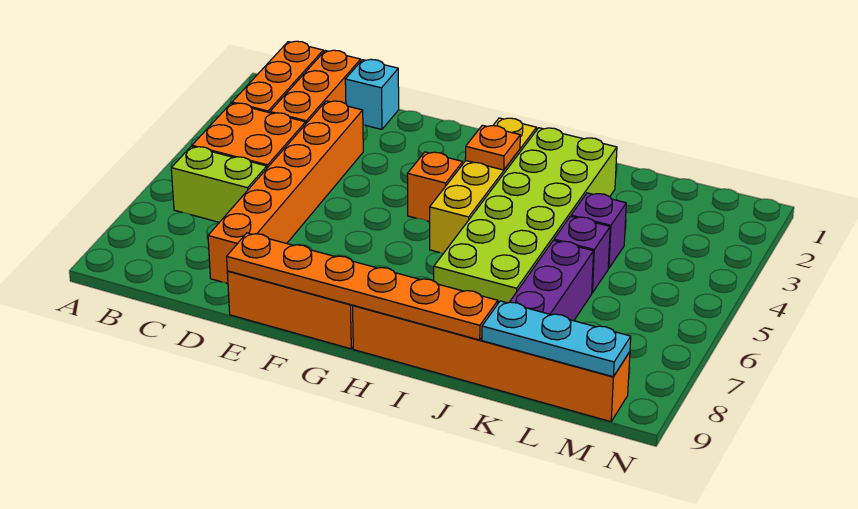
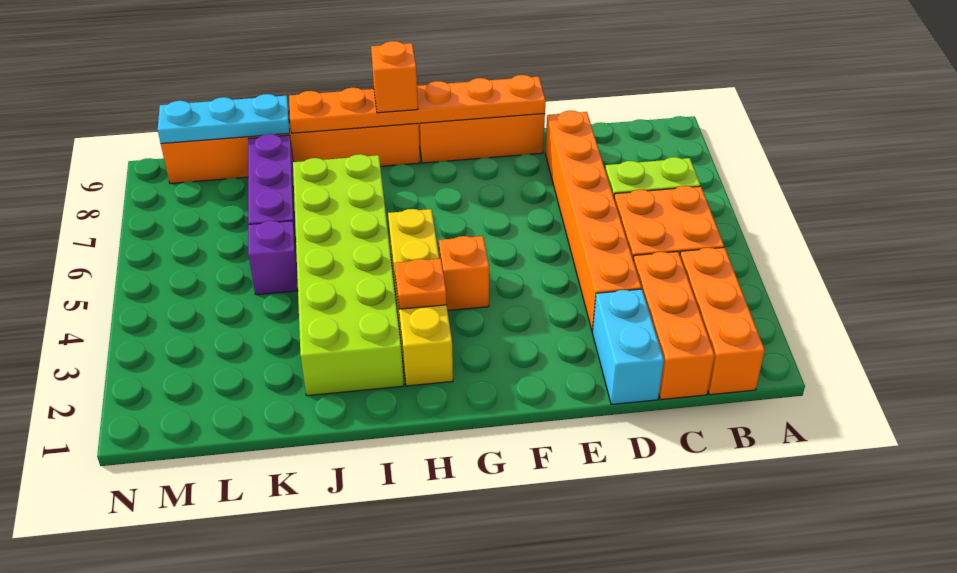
cyan 1x1 brick [345,59,399,129] -> cyan 1x2 brick [592,289,664,404]
none -> orange 1x1 brick [371,41,418,113]
purple 1x1 brick [571,193,626,268] -> none

